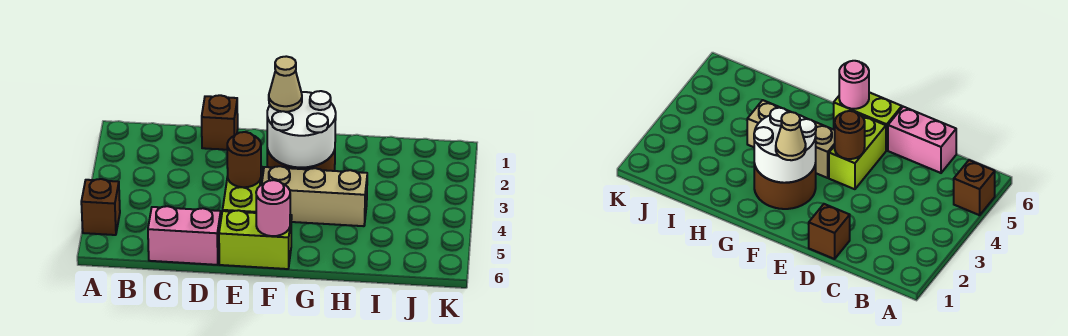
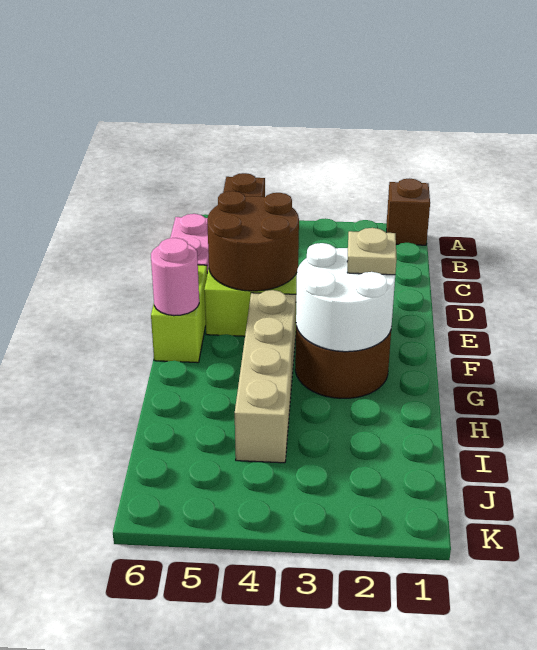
brown 1x1 brick [202,95,238,150] -> brown 1x1 brick moved to [387,178,430,245]
brown 1x1 round brick [227,132,261,187] -> brown 2x2 round brick [207,191,299,291]
tan 1x1 cone [269,56,302,112] -> tan 1x1 plate [347,228,396,275]
tan 1x3 brick [262,166,367,226] -> tan 1x4 brick [235,290,296,463]

